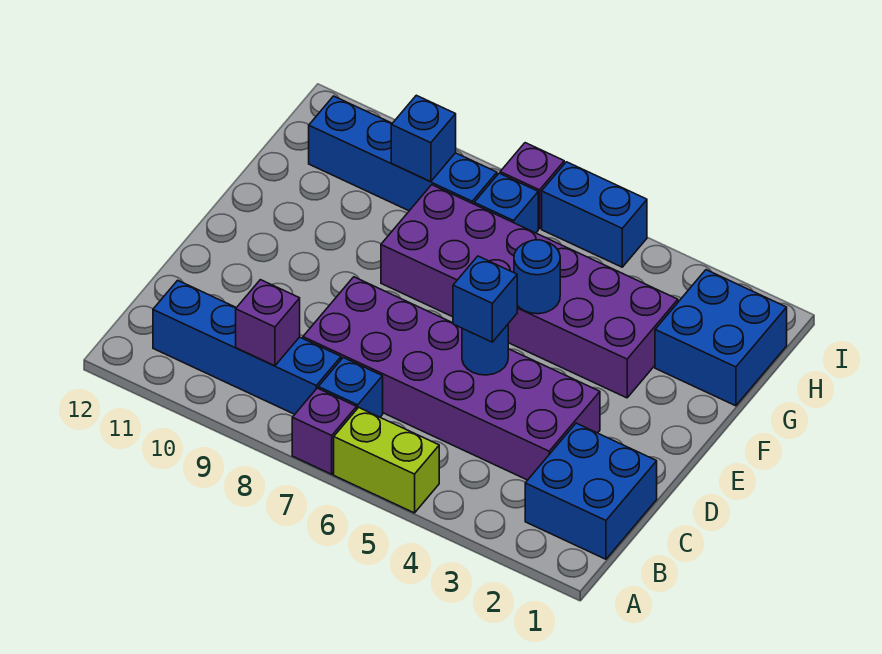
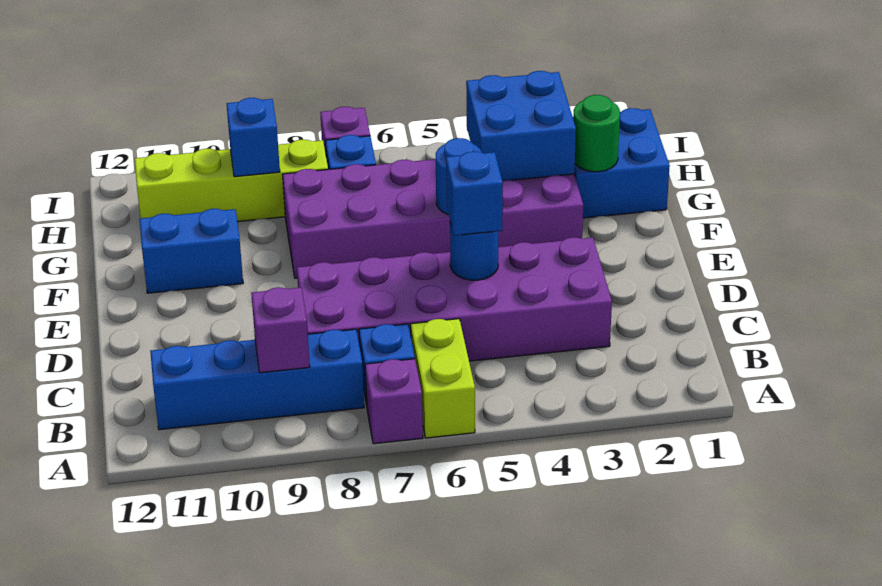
lime 1x2 brick [334,407,439,513] -> lime 1x2 brick turned to [411,319,475,438]
blue 2x2 brick [525,423,657,559] -> blue 2x2 brick moved to [466,71,576,181]
none -> green 1x1 round brick [574,95,620,172]
blue 1x4 brick [309,96,497,211] -> lime 1x4 brick [135,140,328,222]
blue 1x2 brick [542,162,647,267] -> blue 1x2 brick moved to [140,209,243,293]

